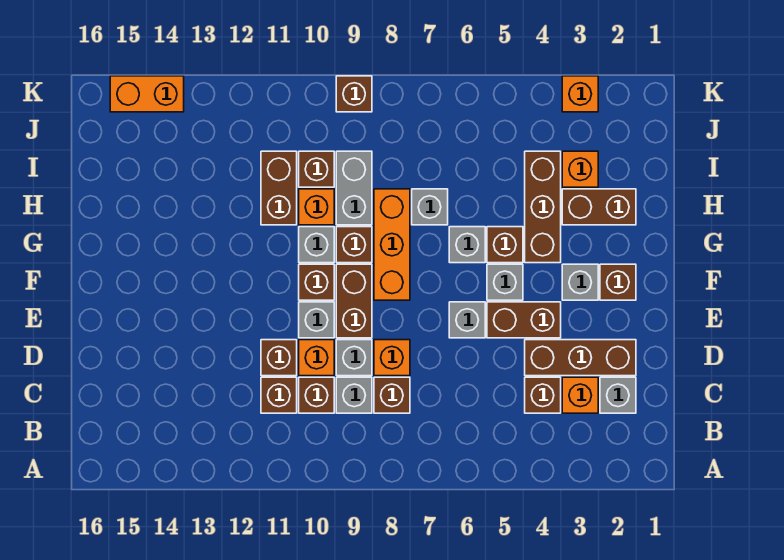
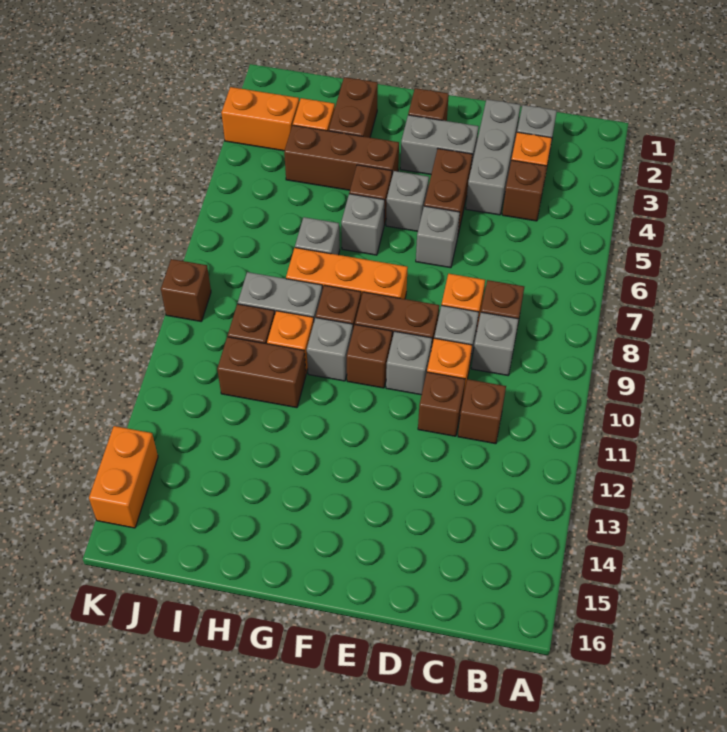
brown 1x1 brick [299,377,334,413] -> none
brown 1x3 brick [525,340,636,376] -> grey 1x3 brick [466,99,521,215]
grey 1x1 brick [562,264,598,300] -> grey 1x2 brick [400,115,479,174]
orange 1x1 brick [562,76,598,112] -> orange 1x2 brick [221,87,299,151]

